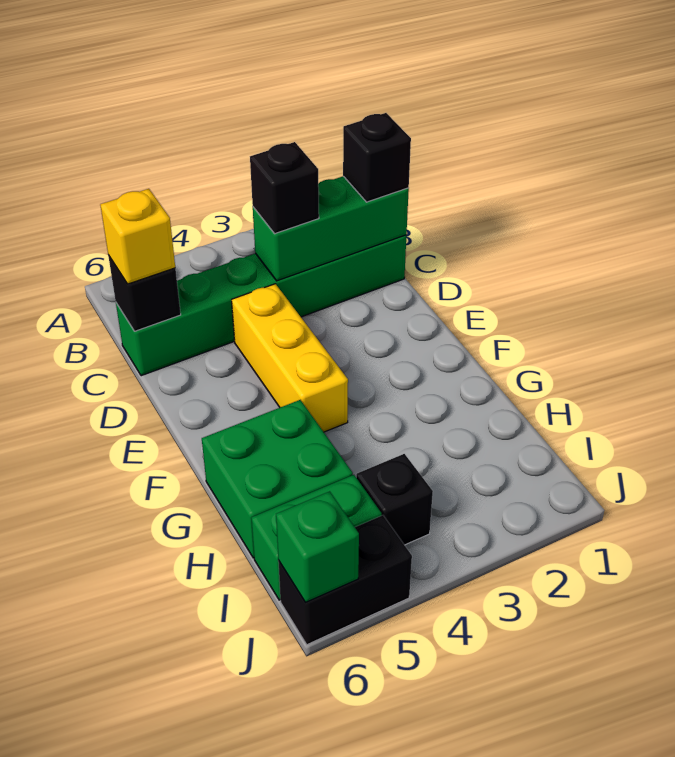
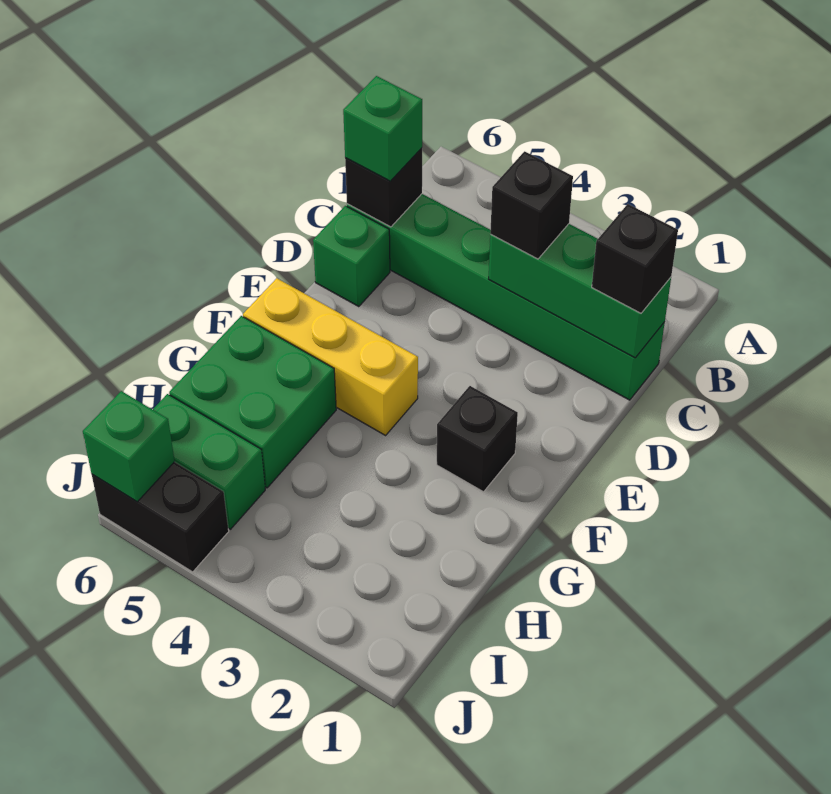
yellow 1x1 brick [100,189,175,284] -> green 1x1 brick [343,76,422,181]
yellow 1x3 brick [232,284,348,432] -> yellow 1x3 brick turned to [243,278,418,435]
none -> green 1x1 brick [313,206,390,307]
black 1x1 brick [356,454,433,545] -> black 1x1 brick moved to [437,386,518,492]

